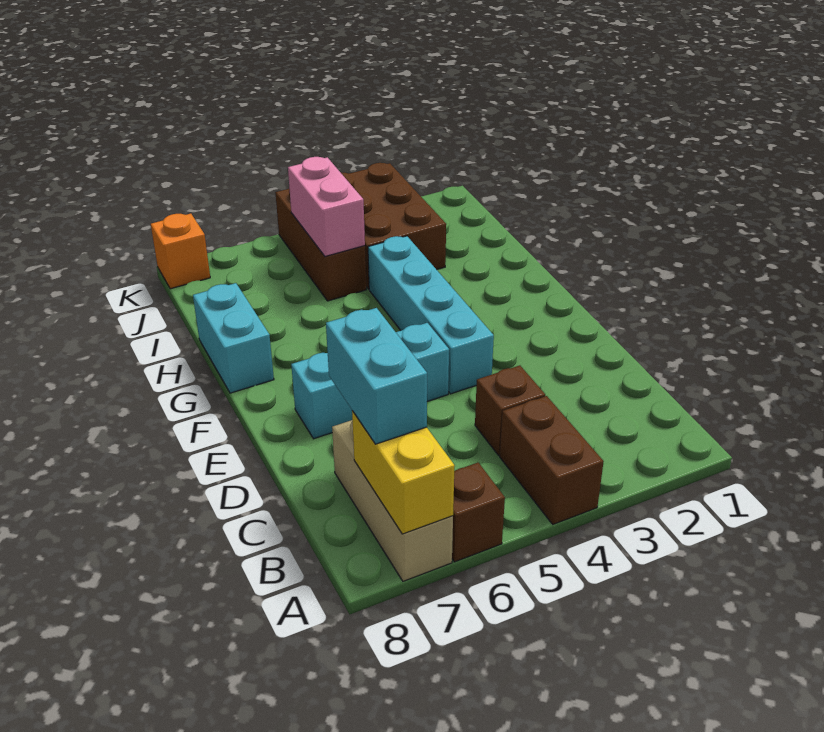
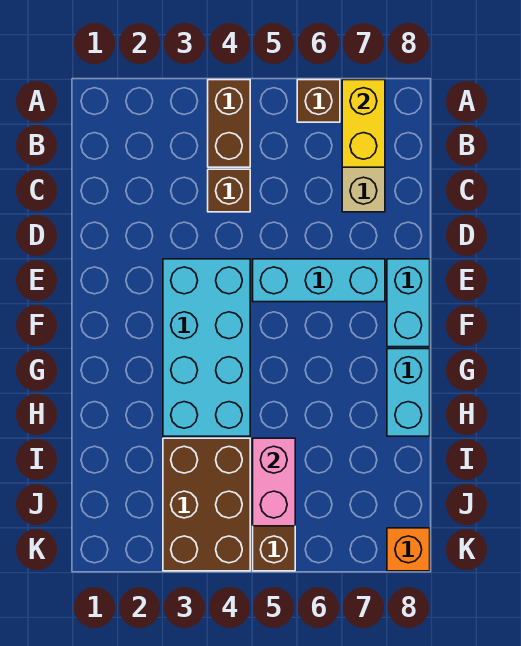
cyan 1x2 brick [326,308,427,444] -> cyan 1x2 brick moved to [387,259,430,347]
cyan 1x4 brick [368,236,494,394] -> cyan 2x4 brick [163,259,250,436]

